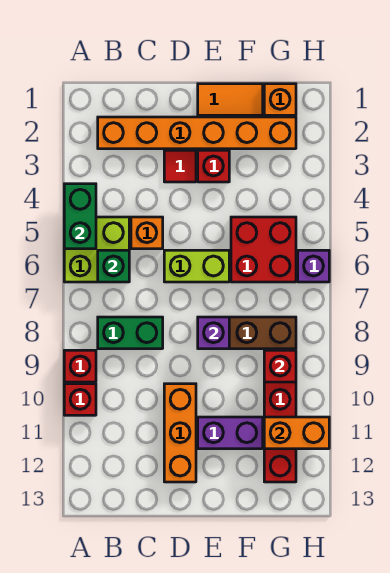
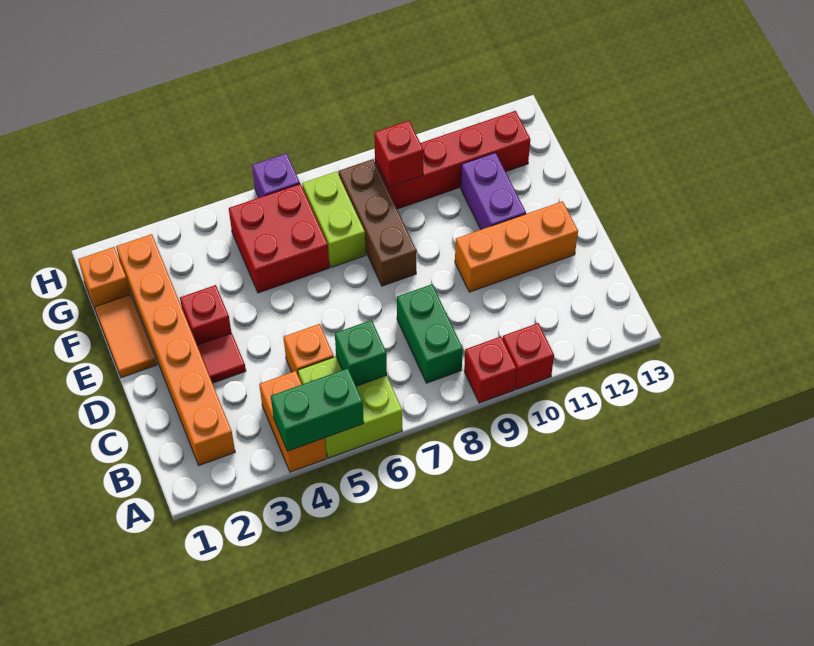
lime 1x2 brick [164,250,229,282] -> lime 1x2 brick moved to [302,171,366,267]
purple 1x1 brick [198,317,229,349] -> none
orange 1x2 brick [264,417,329,449] -> orange 1x2 brick moved to [259,371,326,472]

